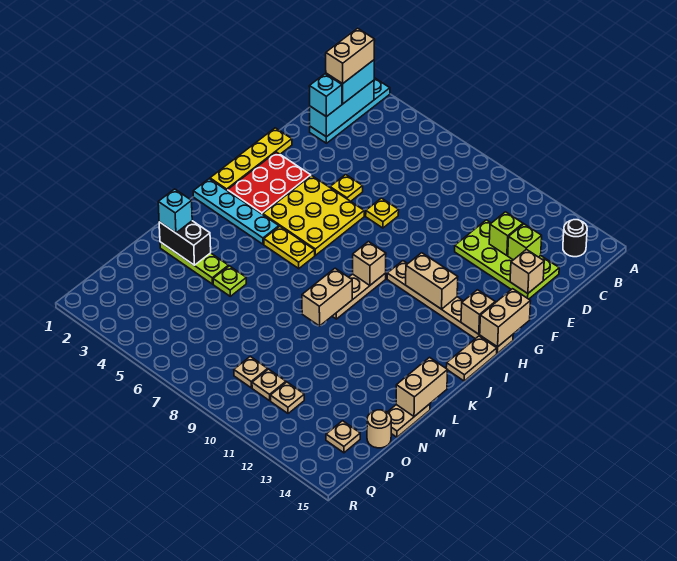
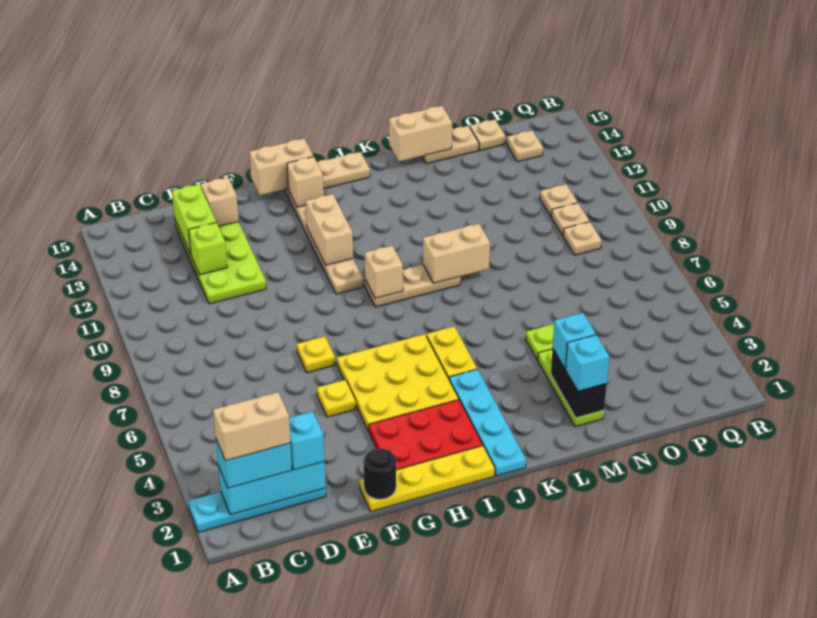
black 1x1 round brick [563,220,587,257] -> black 1x1 round brick moved to [363,448,396,499]
lime 1x1 brick [508,224,542,260] -> lime 1x2 brick [172,184,216,254]
none -> cyan 1x1 brick [553,313,596,368]
tan 1x1 round brick [367,410,391,448] -> tan 1x1 plate [470,119,505,150]

